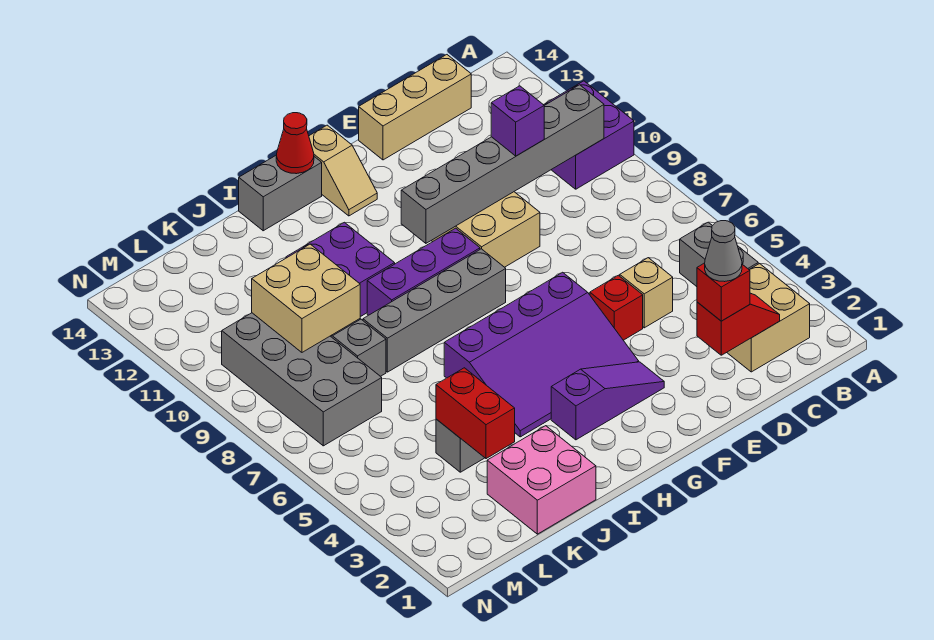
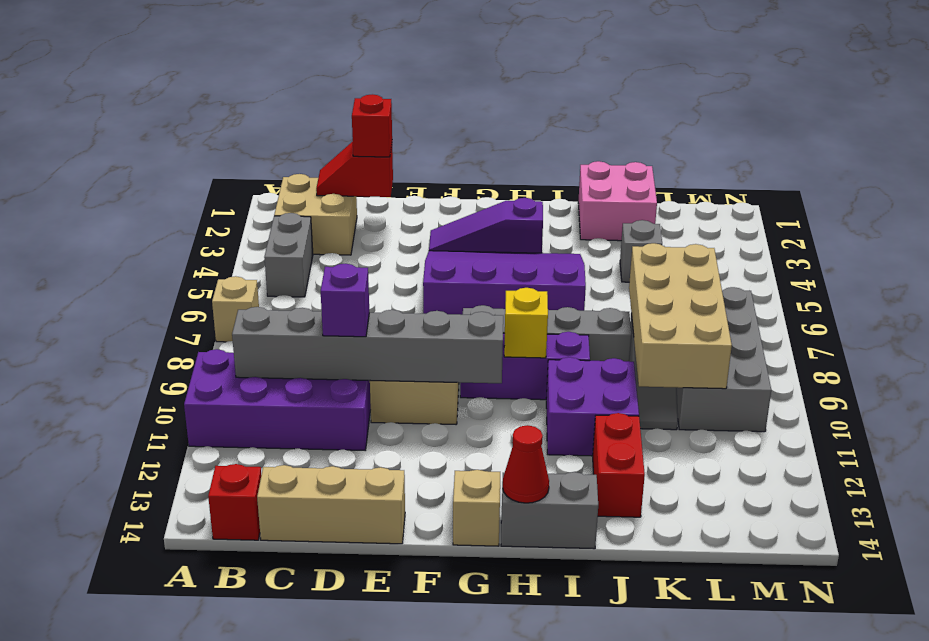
purple 2x2 brick [544,81,634,189] -> purple 2x4 brick [184,349,371,450]
grey 1x1 cone [705,221,742,282] -> none
tan 1x1 brick [620,258,673,328] -> tan 1x1 brick moved to [212,276,259,342]
red 1x1 brick [590,275,643,340] -> red 1x1 brick moved to [208,464,261,540]
none -> yellow 1x1 brick [504,288,548,358]
red 1x2 brick [436,368,515,459] -> red 1x2 brick moved to [593,413,645,517]
tan 2x2 brick [252,244,360,352] -> tan 2x4 brick [629,243,732,389]

